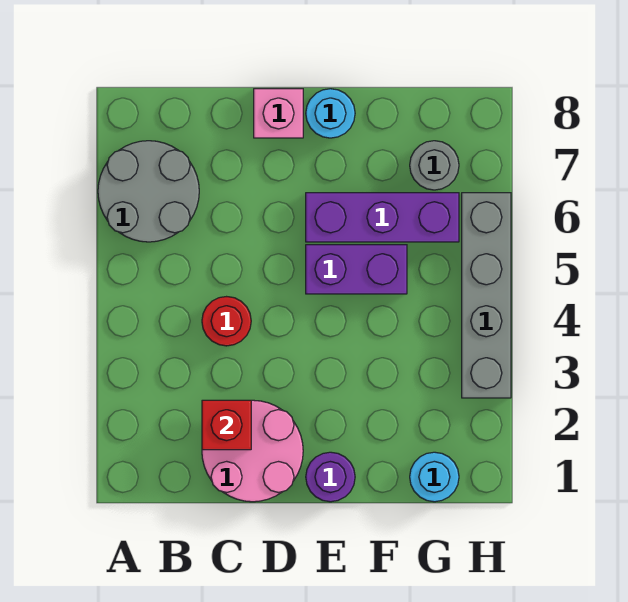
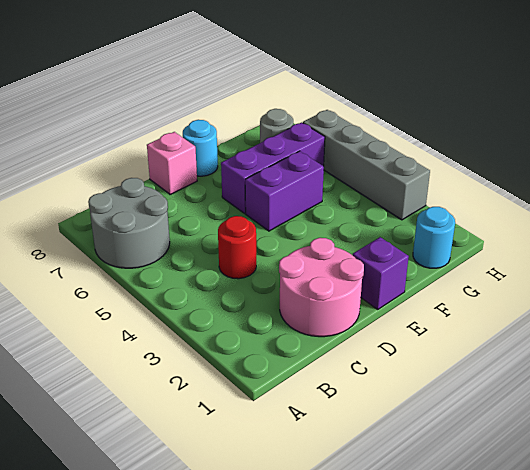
red 1x1 brick [202,400,251,450] -> none
purple 1x1 round brick [306,452,355,502] -> purple 1x1 brick [353,237,409,309]

